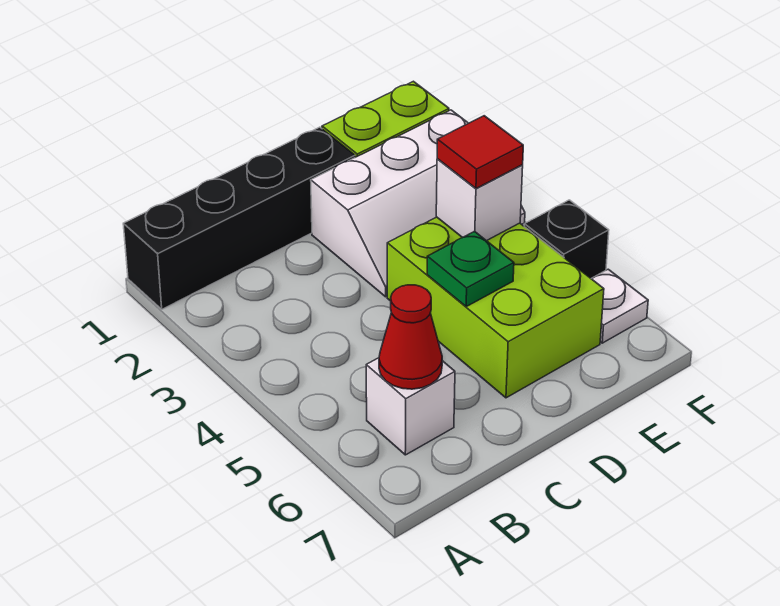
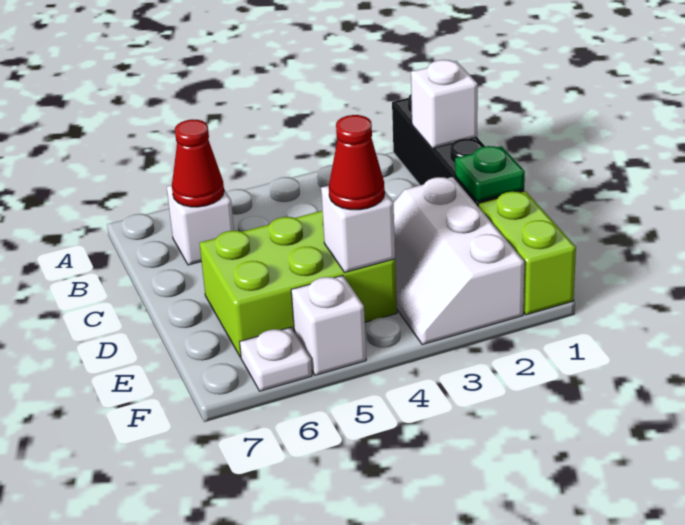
none -> white 1x1 brick [411,60,478,148]
green 1x1 plate [427,231,514,306] -> green 1x1 plate moved to [455,146,525,201]
red 1x1 tile [437,116,523,188] -> red 1x1 cone [329,115,385,210]
black 1x1 brick [524,200,609,279] -> white 1x1 brick [291,275,366,375]

